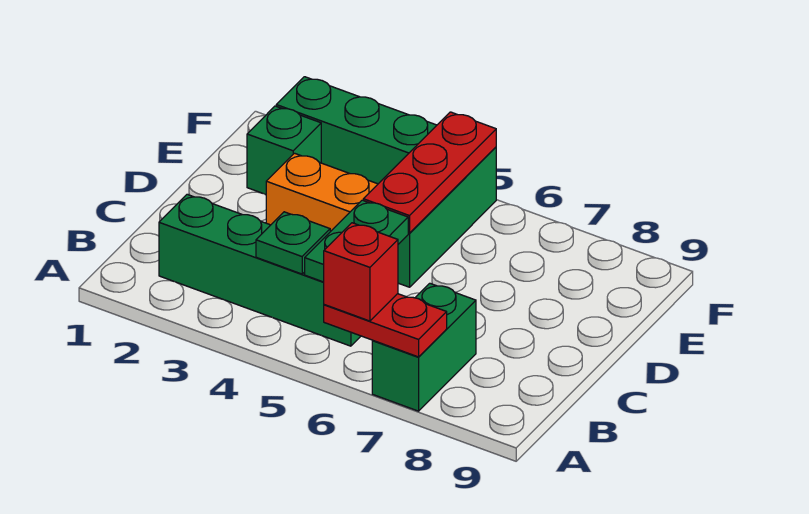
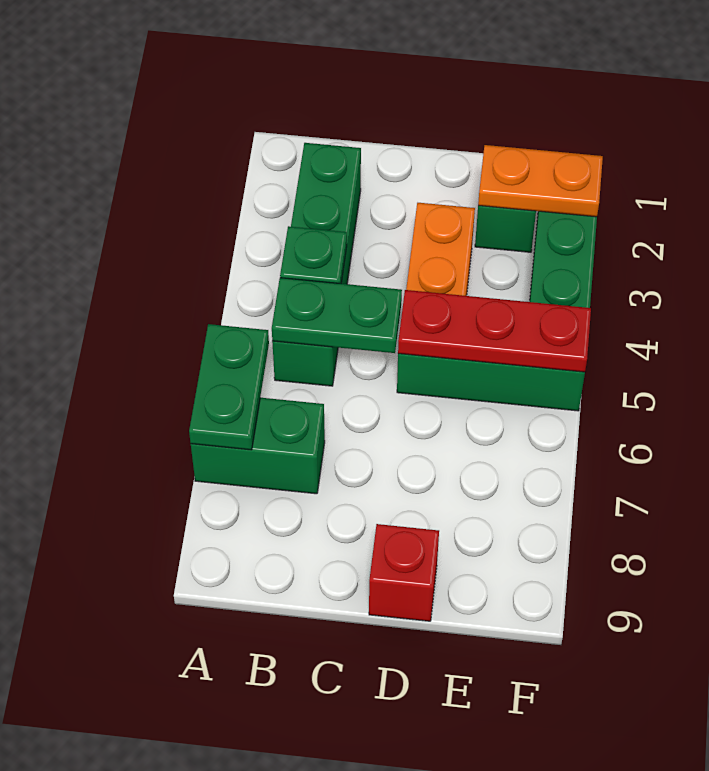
red 1x2 plate [324,294,447,357] -> green 1x2 plate [189,324,269,450]
red 1x1 brick [324,223,398,321] -> red 1x1 brick moved to [369,524,439,621]
none -> orange 1x2 plate [478,145,603,217]

